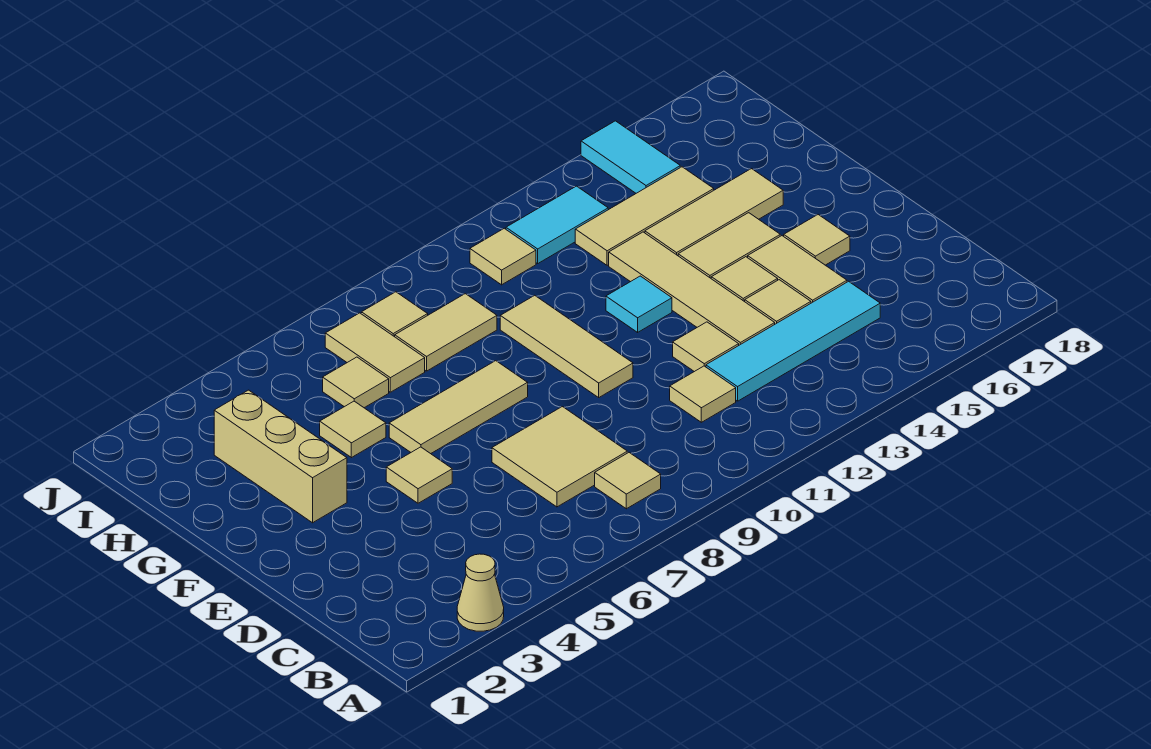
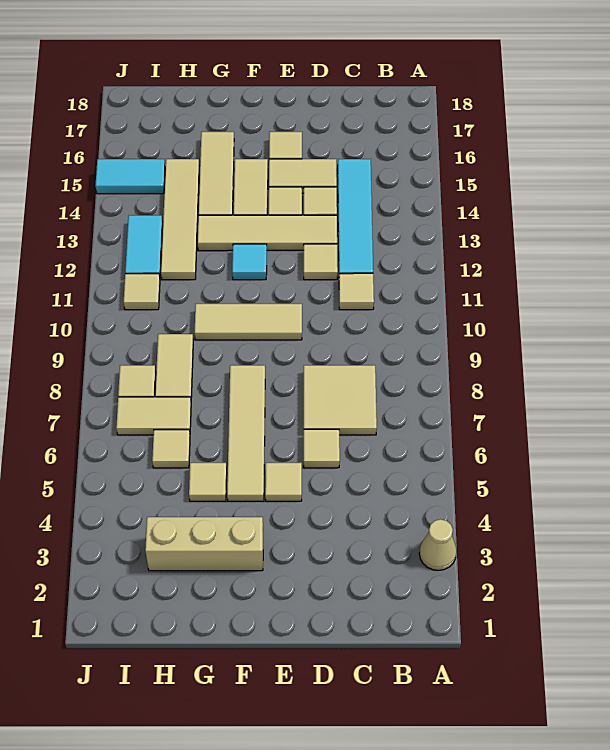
tan 1x1 tile [595,453,661,509] -> tan 1x1 tile moved to [304,429,340,468]
tan 1x3 tile [389,361,528,454] -> tan 1x4 tile [227,365,265,501]
tan 1x3 tile [575,167,714,265] -> tan 1x4 tile [161,159,199,280]

